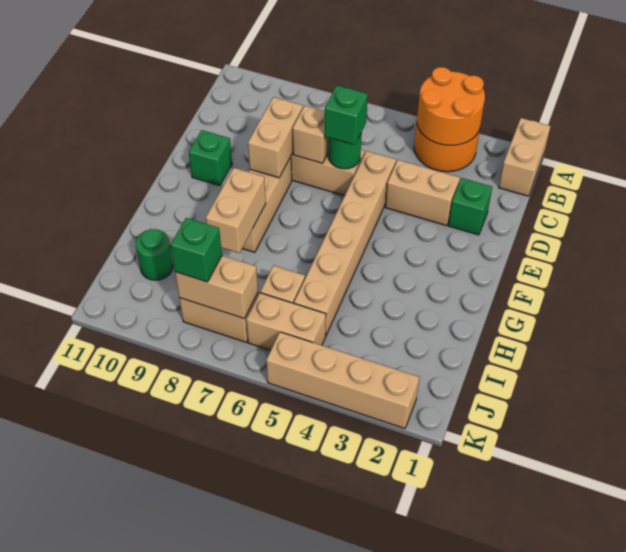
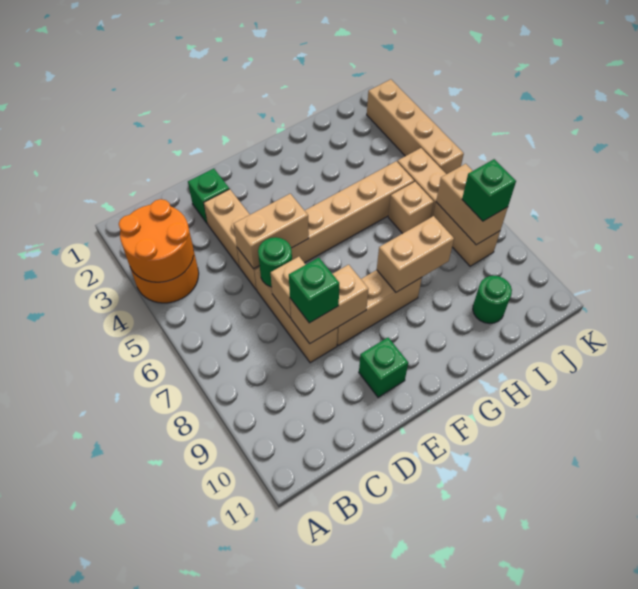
tan 1x2 brick [499,118,550,196] -> tan 1x2 brick moved to [234,194,309,269]
green 1x1 brick [325,85,368,145] -> green 1x1 brick moved to [289,258,339,323]

